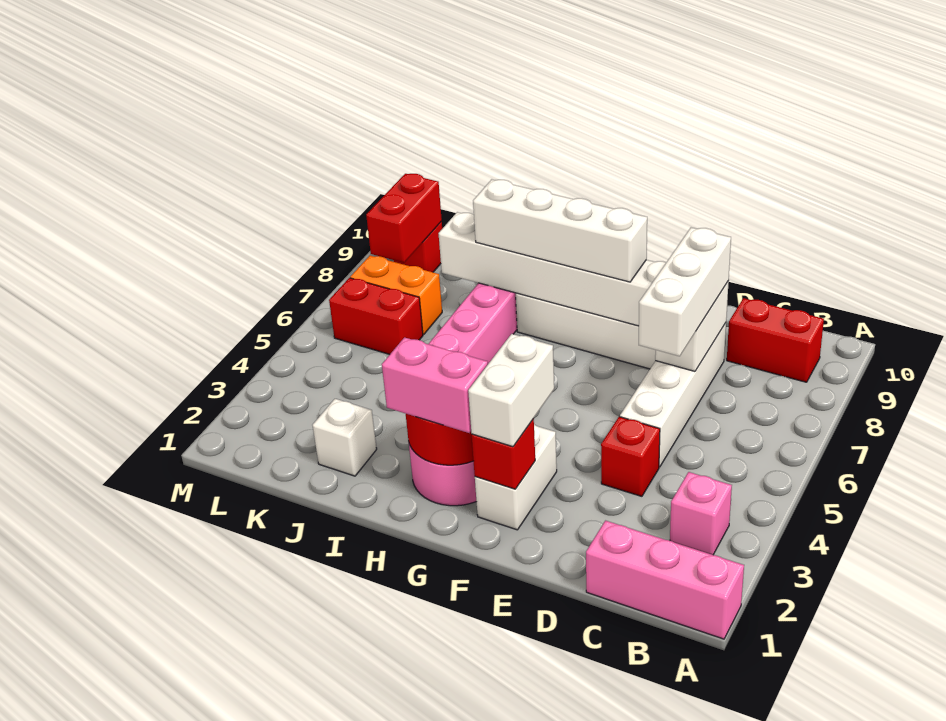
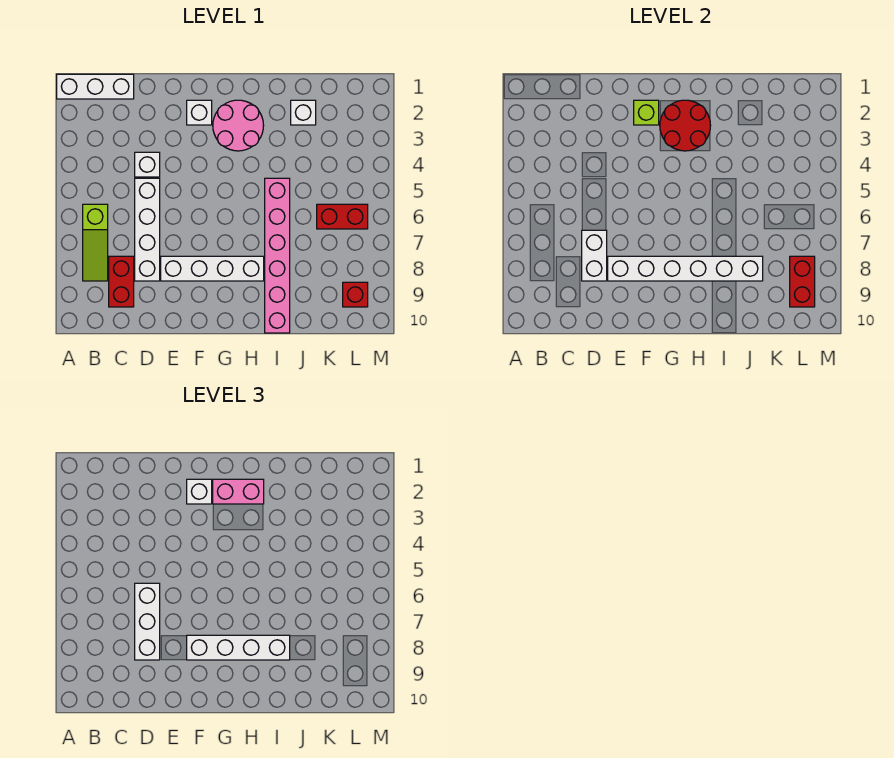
pink 1x3 brick [586,521,744,639] -> white 1x3 brick [57,74,134,99]
pink 1x1 brick [670,472,732,555] -> none
none -> lime 1x3 slope [83,204,108,281]
red 1x2 brick [727,298,824,382] -> red 1x2 brick turned to [109,256,134,307]
red 1x1 brick [601,417,660,496] -> white 1x1 brick [135,152,160,177]
white 1x2 brick [475,425,557,530] -> white 1x1 brick [187,100,212,125]
red 1x1 brick [472,419,535,489] -> lime 1x1 brick [634,100,659,125]
white 1x2 brick [468,334,554,447] -> white 1x1 brick [187,479,212,504]
orange 1x2 brick [350,256,442,335] -> none

